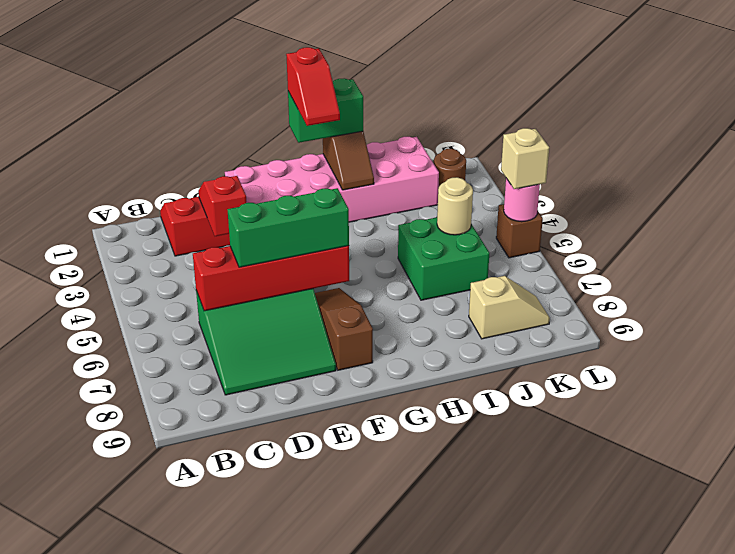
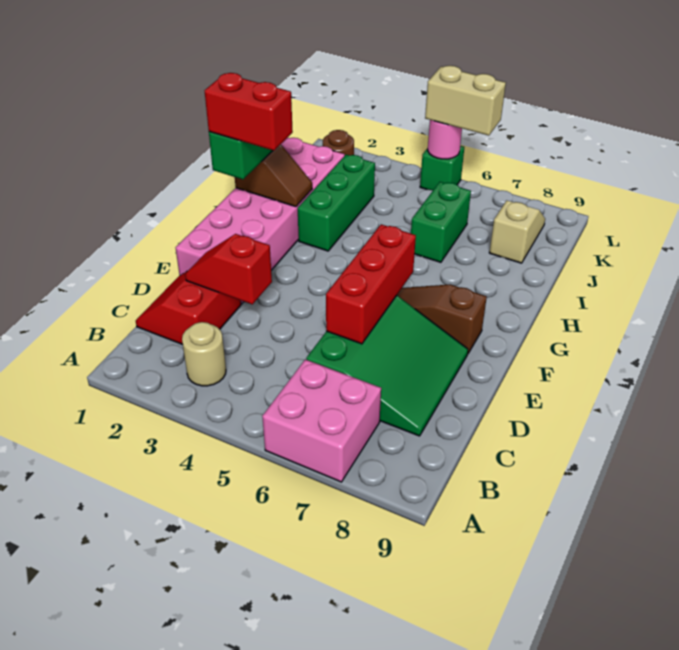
none -> pink 2x2 brick [262,359,381,482]
red 1x4 brick [193,246,349,311] -> red 1x3 brick [326,224,416,344]
green 1x3 brick [227,188,349,267] -> green 1x3 brick moved to [298,155,375,251]
red 1x2 slope [286,47,340,126] -> red 1x2 brick [205,73,293,151]
green 2x2 brick [398,217,489,300] -> green 1x2 brick [411,182,471,262]
tan 1x1 round brick [437,177,473,235] -> tan 1x1 round brick moved to [182,322,226,386]
brown 1x1 brick [496,204,543,258] -> green 1x1 brick [420,146,464,190]
tan 1x1 brick [501,128,549,189] -> tan 1x2 brick [425,66,506,136]

